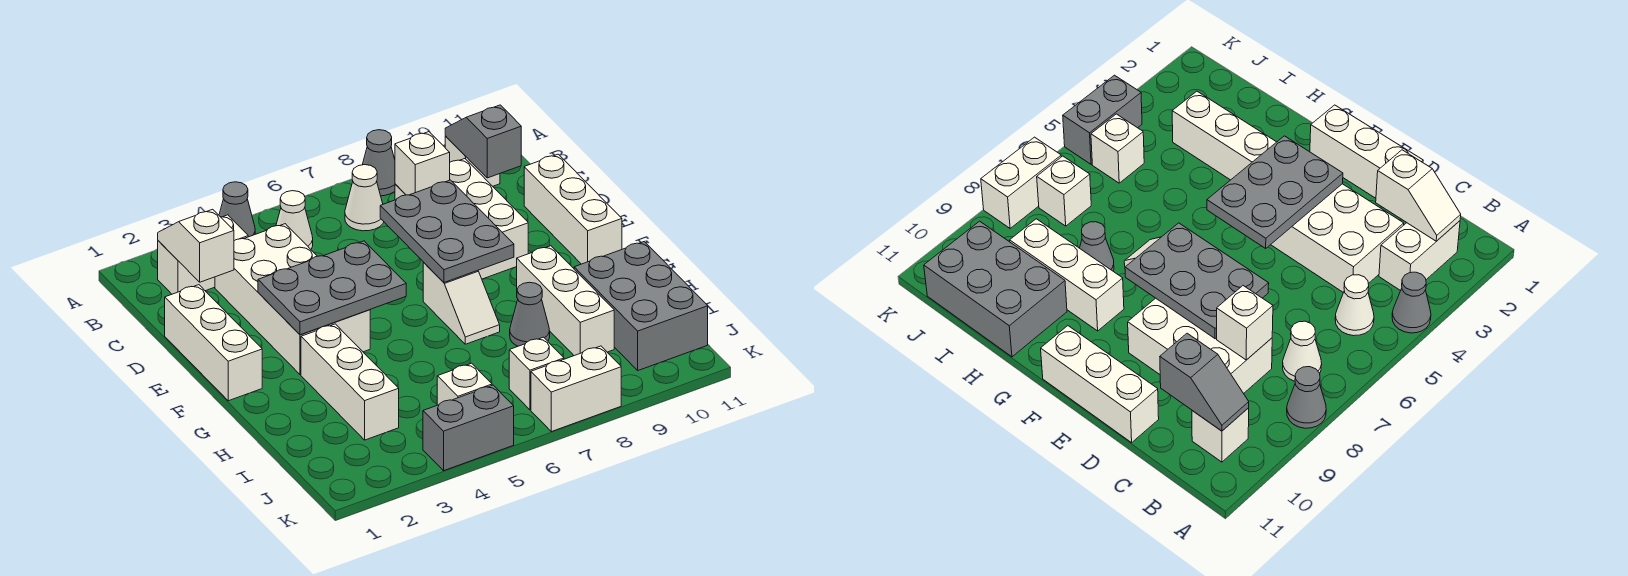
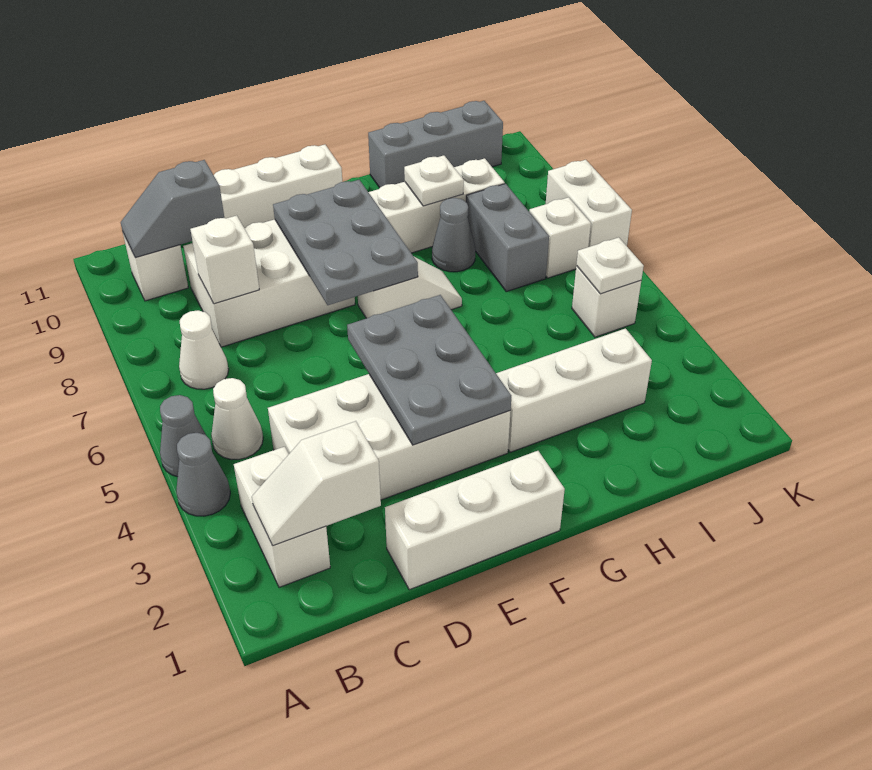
grey 1x1 cone [362,130,395,196] -> grey 1x1 cone moved to [160,395,206,477]
grey 2x3 plate [380,180,514,282] -> grey 2x3 plate turned to [273,180,418,305]
none -> white 1x1 plate [404,155,464,206]
grey 2x3 brick [574,242,708,370] -> grey 1x3 brick [368,101,503,188]
none -> white 1x1 plate [576,237,644,294]
grey 1x2 brick [423,385,514,471] -> grey 1x2 brick moved to [466,184,549,292]

